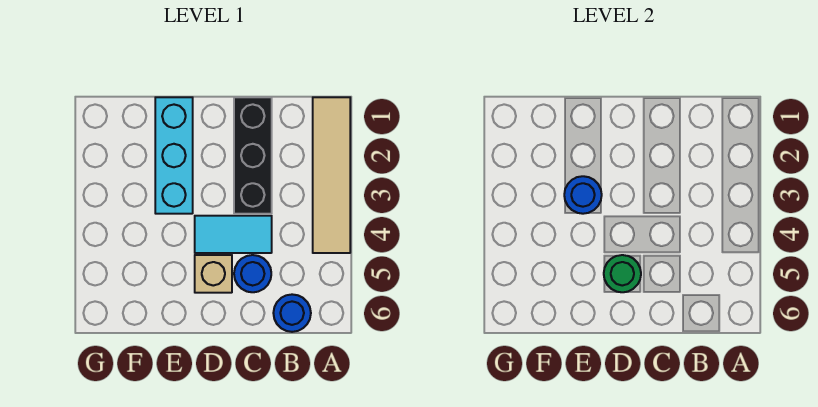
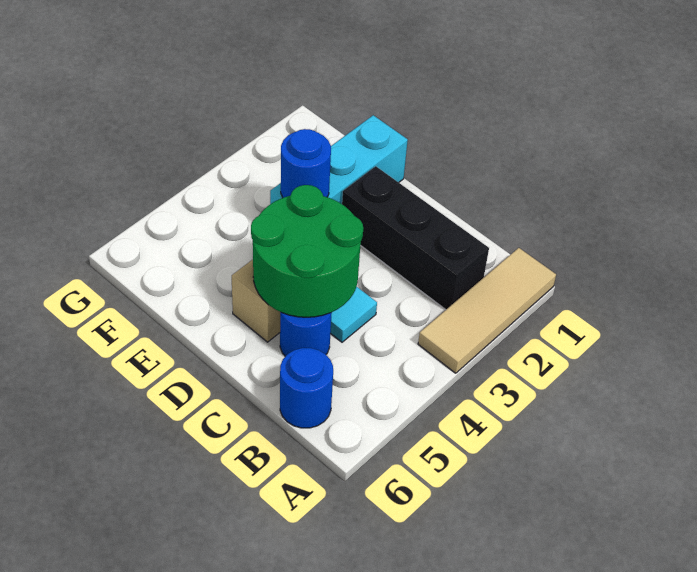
tan 1x4 tile [313,97,350,253] -> tan 1x3 tile [418,248,556,373]
black 1x3 brick [234,97,272,214] -> black 1x3 brick turned to [342,166,489,310]
green 1x1 round brick [604,255,641,292] -> green 2x2 round brick [251,185,363,317]

